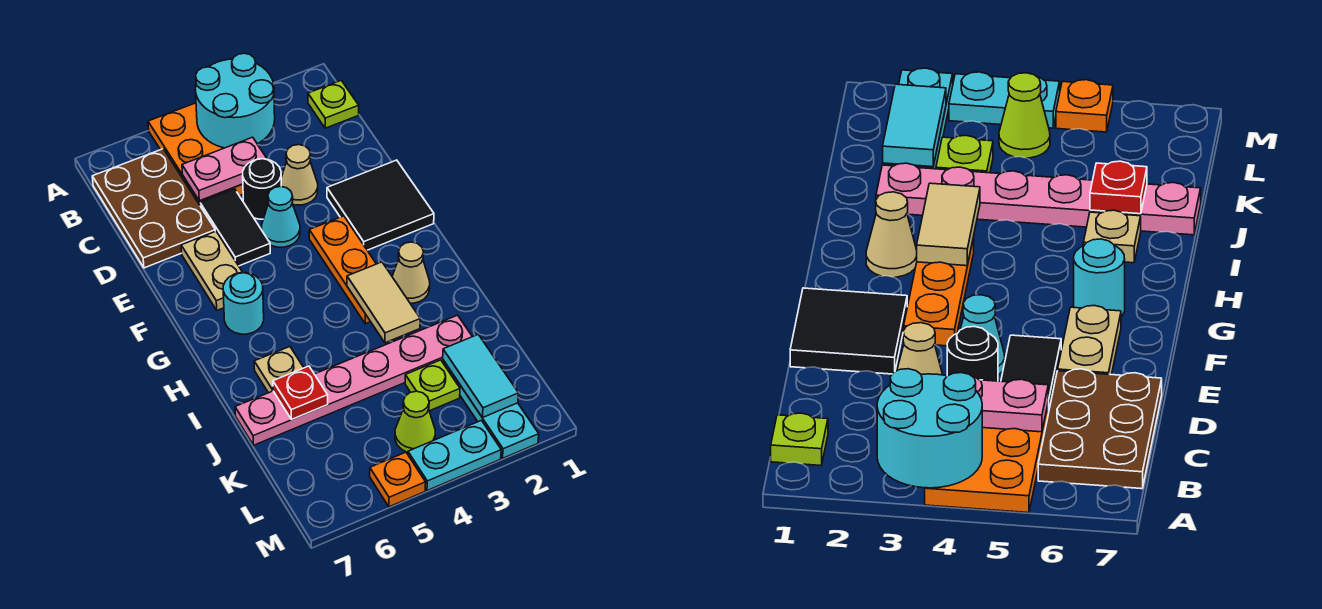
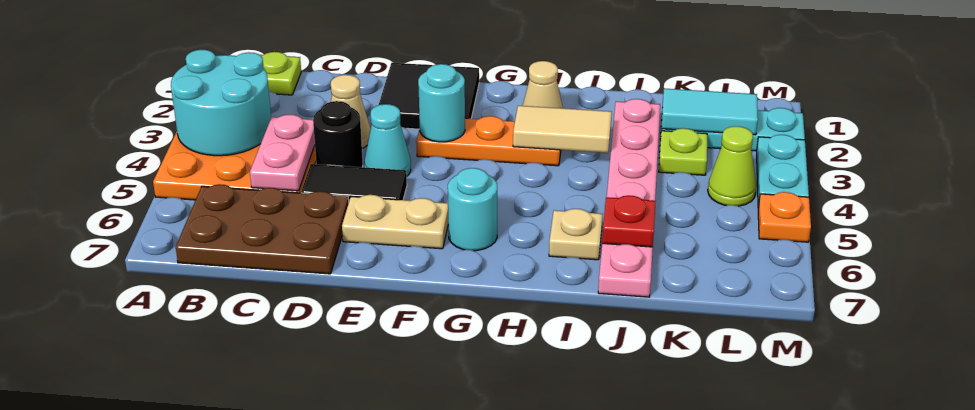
none -> cyan 1x1 round brick [418,64,465,142]

